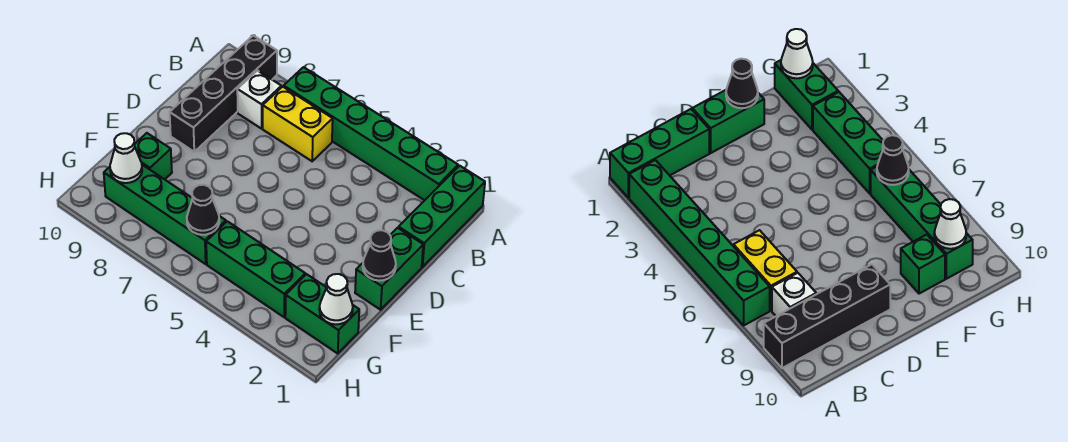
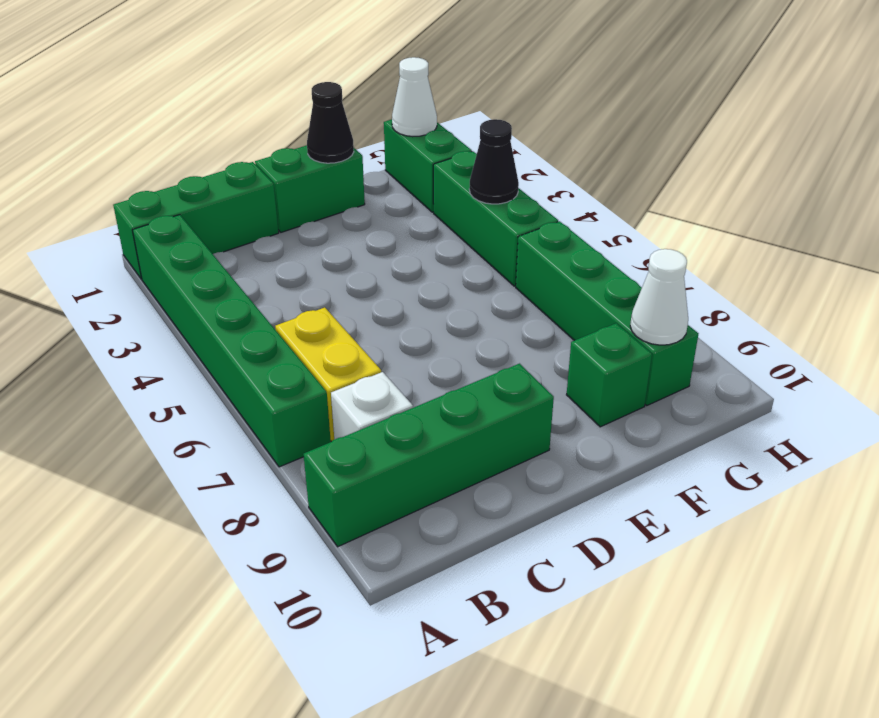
black 1x4 brick [170,36,277,152] -> green 1x4 brick [303,364,554,547]
black 1x1 cone [187,185,219,235] -> black 1x1 cone moved to [469,119,519,204]

